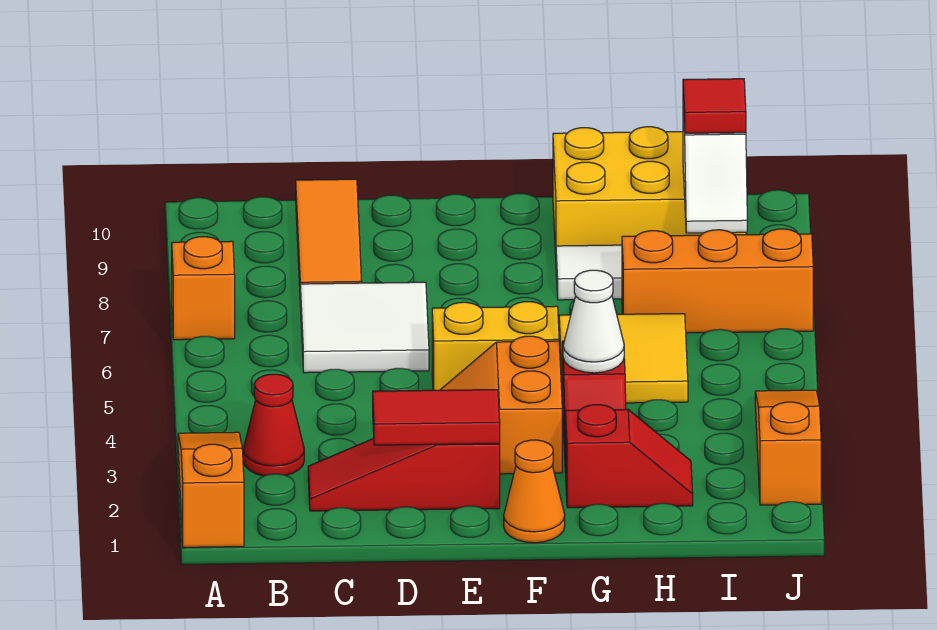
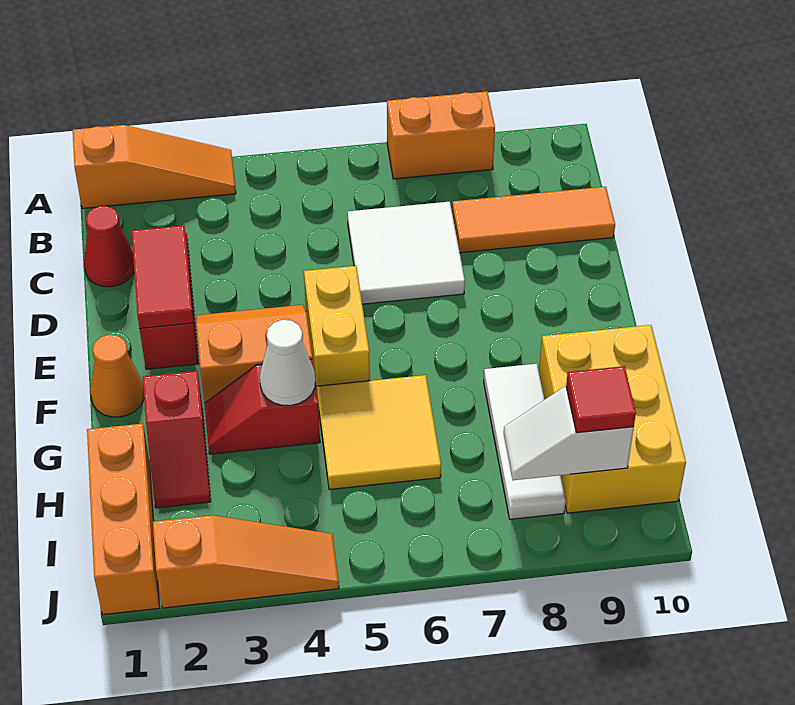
orange 1x1 brick [172,237,235,340] -> orange 1x2 brick [387,91,495,179]
red 1x1 cone [243,374,304,476] -> red 1x1 cone moved to [84,206,134,287]
orange 1x3 brick [622,229,813,333] -> orange 1x3 brick moved to [87,423,160,615]

